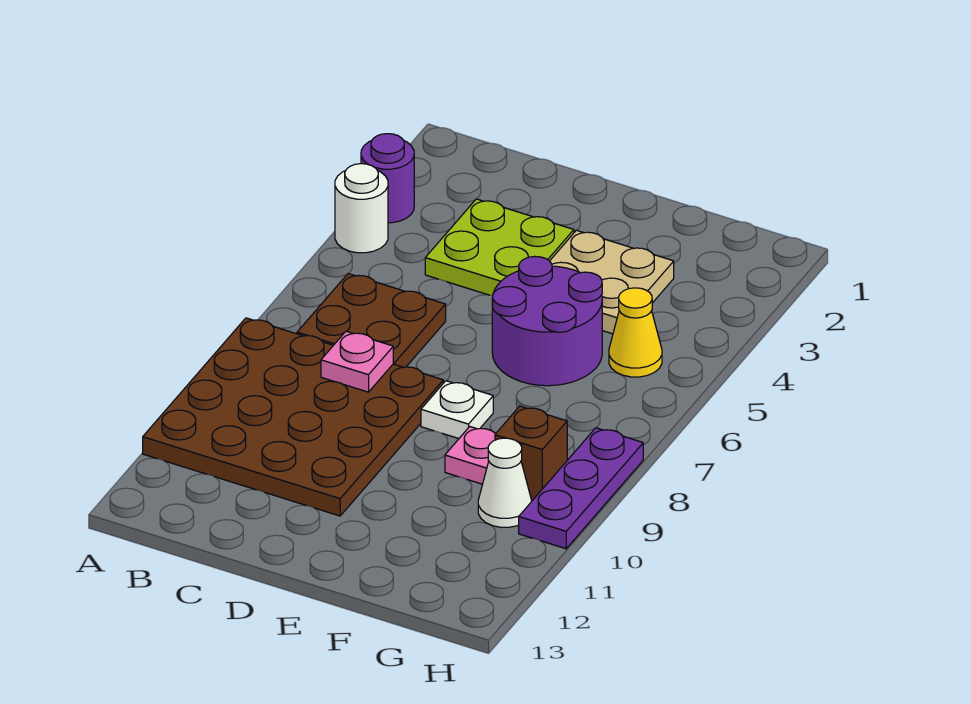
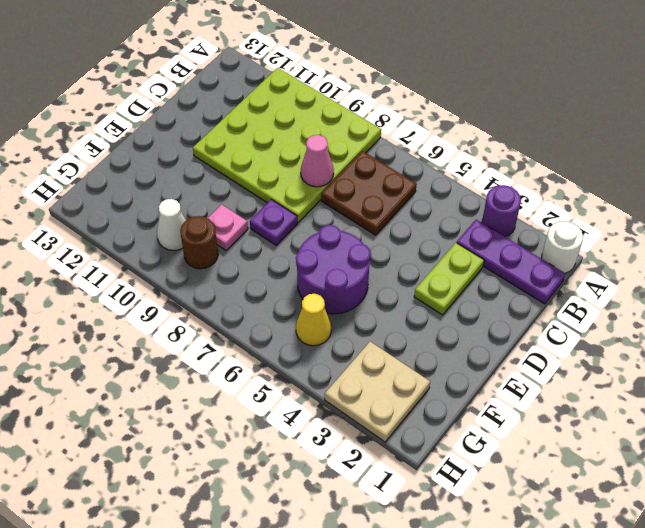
white 1x1 round brick [335,164,388,253] -> white 1x1 round brick moved to [542,221,583,273]
brown 4x4 plate [143,318,443,516] -> lime 4x4 plate [193,68,381,223]
lime 2x2 plate [425,199,574,296] -> lime 1x2 plate [414,243,484,315]
pink 1x1 plate [321,331,393,392] -> pink 1x1 cone [301,135,334,187]
tan 2x2 plate [550,230,674,334] -> tan 2x2 plate moved to [325,342,430,442]
white 1x1 plate [421,381,493,439] -> purple 1x1 plate [250,200,297,245]
brown 1x1 brick [495,406,567,500] -> brown 1x1 round brick [180,216,218,269]
purple 1x3 plate [519,428,643,549] -> purple 1x3 plate moved to [457,220,565,304]

